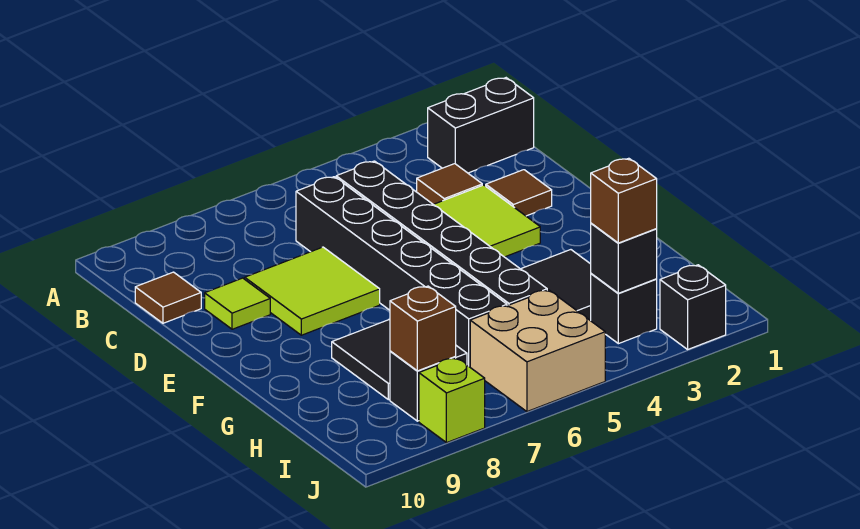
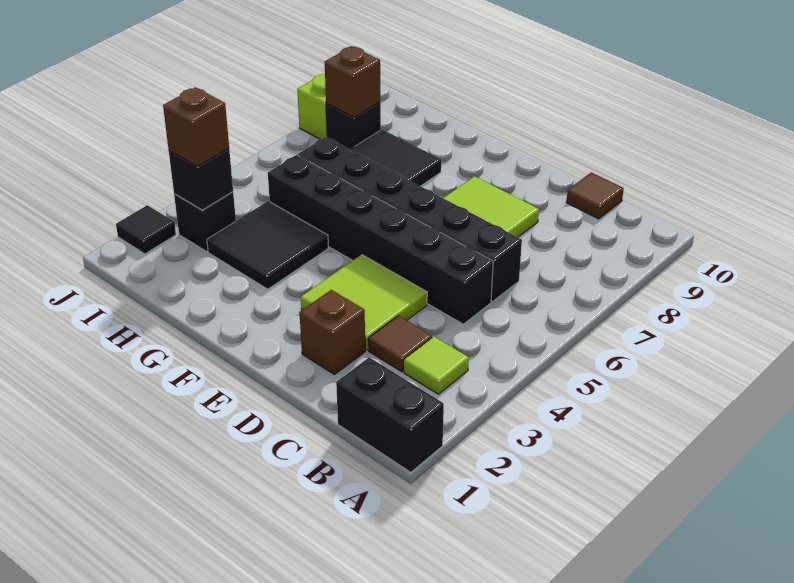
black 1x2 brick [428,78,534,173] -> black 1x2 brick turned to [336,357,444,472]
brown 1x1 tile [486,170,552,216] -> brown 1x1 brick [300,290,365,375]
lime 1x1 tile [205,278,270,329] -> lime 1x1 tile moved to [404,337,469,394]
tan 2x2 brick [470,290,605,412] -> none
black 1x1 brick [660,265,726,349] -> black 1x1 tile [116,205,176,254]

